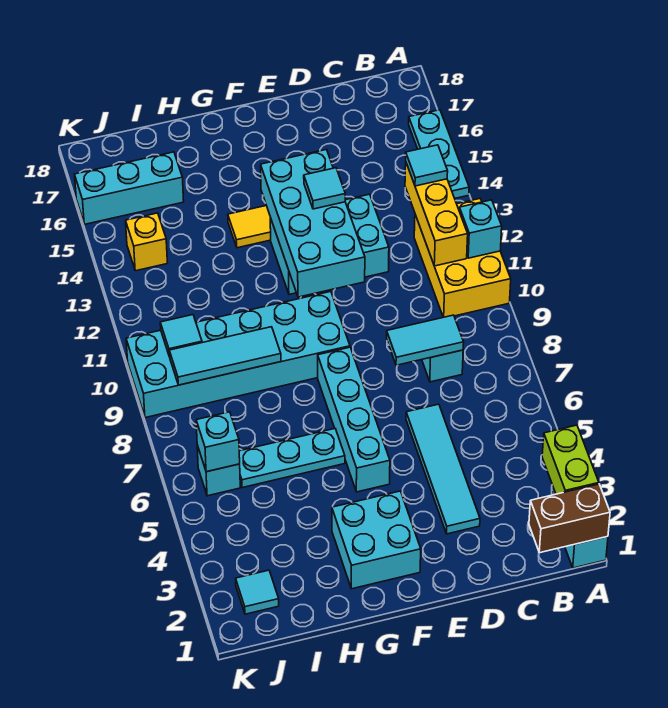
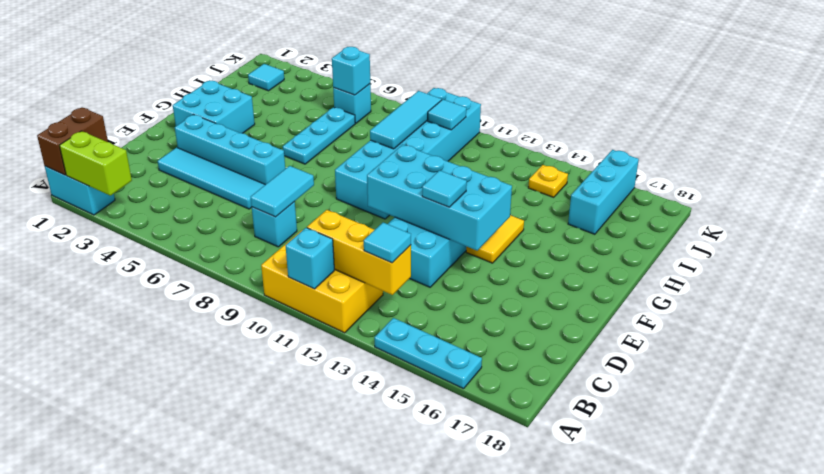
cyan 1x4 brick [318,347,390,492] -> cyan 1x4 brick moved to [175,115,285,185]
yellow 1x1 brick [126,213,167,271] -> yellow 1x1 plate [528,165,568,197]

